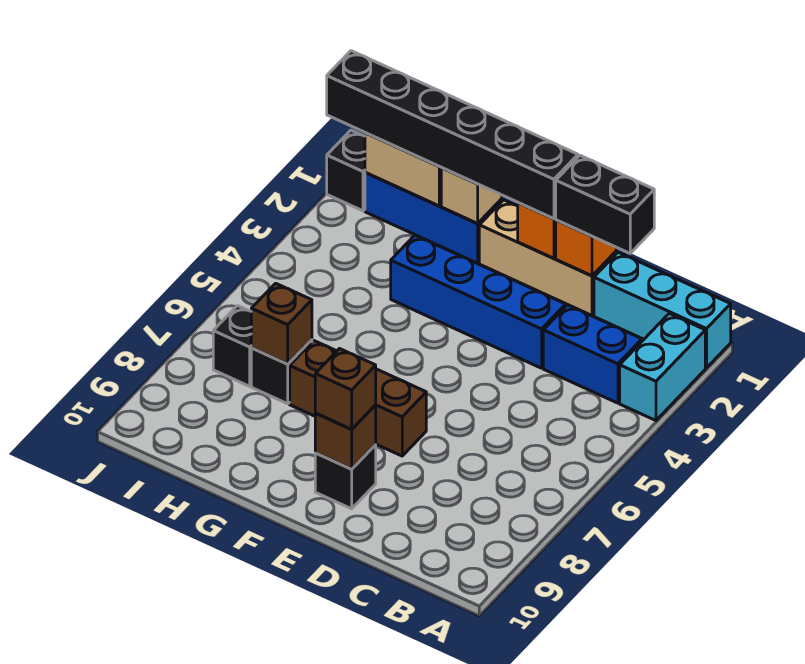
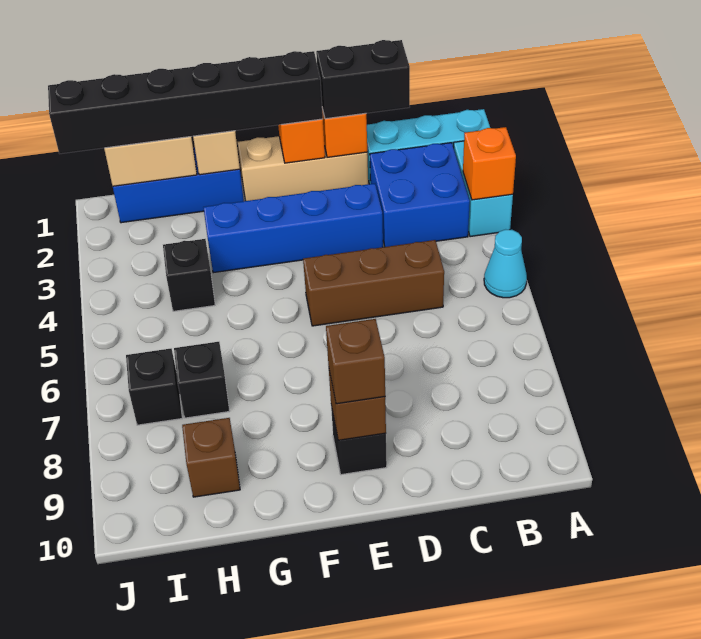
none -> orange 1x1 brick [463,127,516,200]
none -> cyan 1x1 cone [484,229,527,298]
blue 1x2 brick [543,305,642,403] -> blue 2x2 brick [370,143,470,247]
brown 1x3 brick [290,341,426,456] -> brown 1x3 brick moved to [303,240,444,326]
brown 1x1 brick [251,283,312,364] -> brown 1x1 brick moved to [182,418,240,497]
black 1x1 brick [327,130,365,211] -> black 1x1 brick moved to [163,239,215,311]

